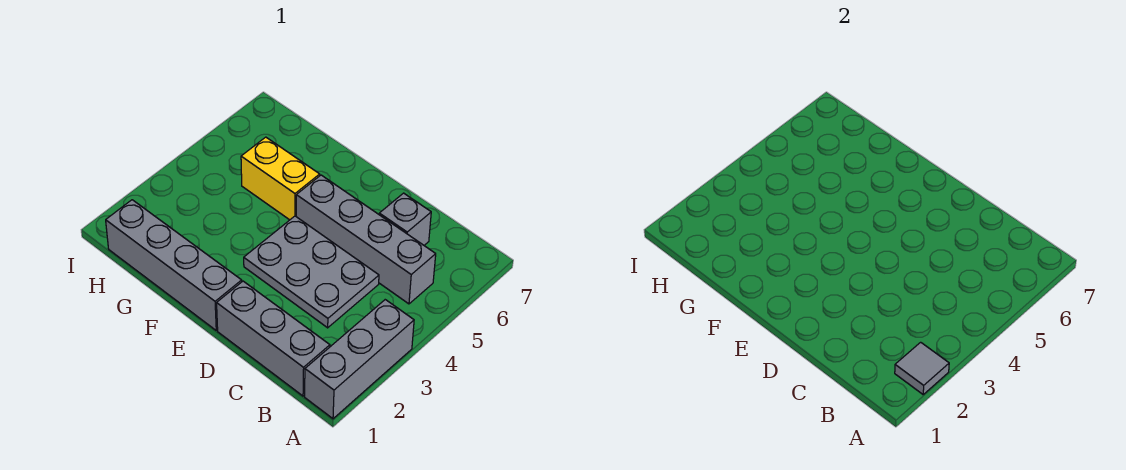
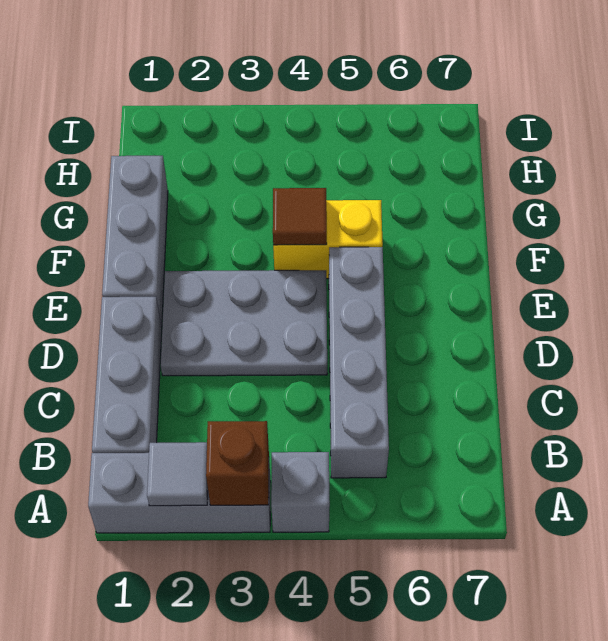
none -> brown 1x1 brick [206,421,269,505]
grey 2x3 plate [244,216,379,328] -> grey 2x3 plate turned to [161,270,327,376]
grey 1x1 brick [379,193,431,245] -> grey 1x1 brick moved to [271,452,330,532]
grey 1x4 brick [106,200,242,330] -> grey 1x3 brick [102,156,168,327]
none -> brown 1x1 tile [273,188,327,245]
yellow 1x2 brick [241,137,320,220] -> yellow 1x2 brick turned to [273,200,383,279]

